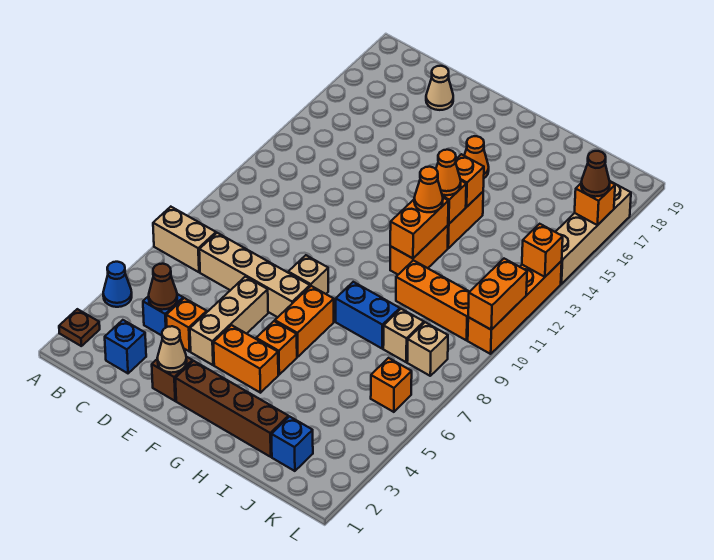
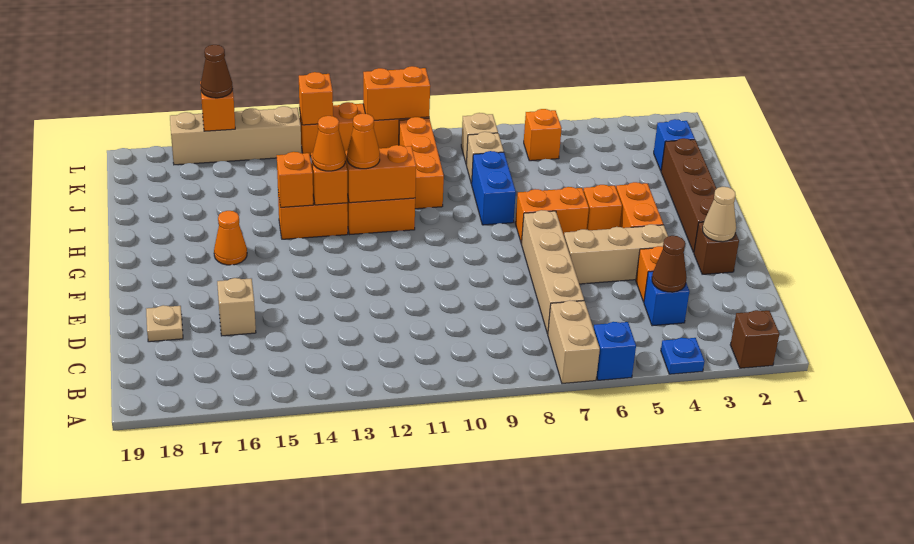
brown 1x1 plate [59,309,100,346] -> brown 1x1 brick [730,310,779,368]
blue 1x1 cone [103,262,132,307] -> blue 1x1 plate [661,338,705,374]
blue 1x1 brick [105,320,146,373] -> blue 1x1 brick moved to [594,322,636,380]
tan 1x1 cone [426,66,453,110] -> tan 1x1 plate [146,305,183,342]
tan 1x1 brick [288,255,328,294] -> tan 1x1 brick moved to [217,278,256,336]

